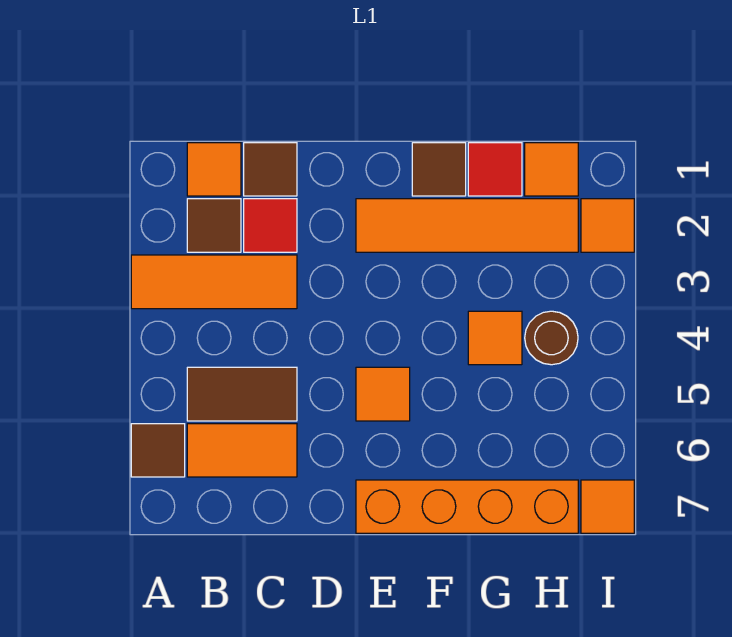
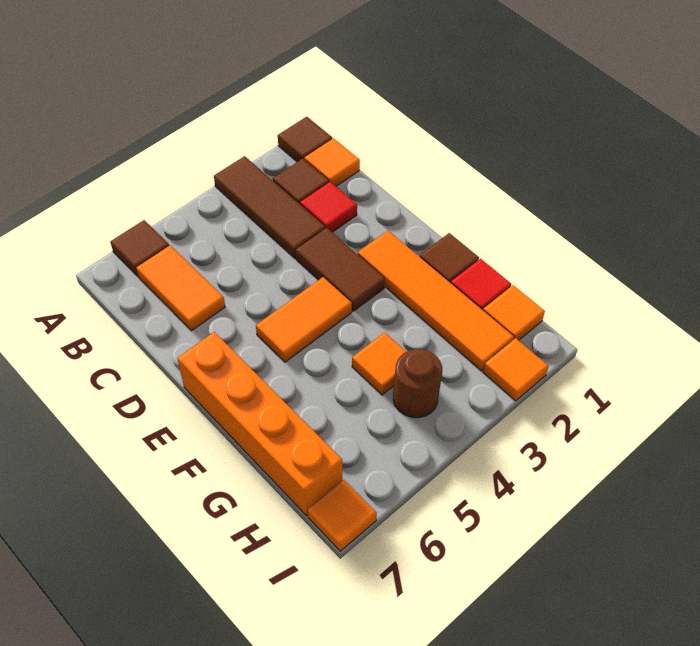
orange 1x3 tile [131,255,297,309] -> brown 1x3 tile [214,156,325,258]
brown 1x2 tile [187,367,297,421] -> brown 1x2 tile moved to [296,228,385,311]
brown 1x1 tile [244,143,297,196] -> brown 1x1 tile moved to [278,117,332,162]
orange 1x1 tile [356,367,410,421] -> orange 1x2 tile [256,277,352,362]

